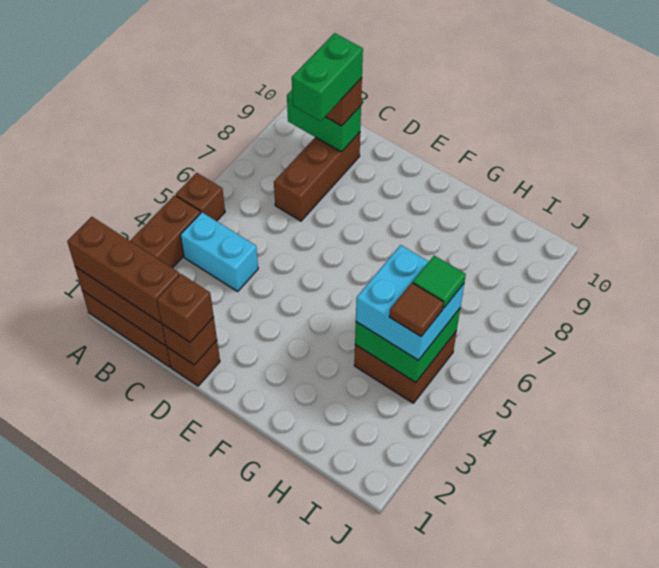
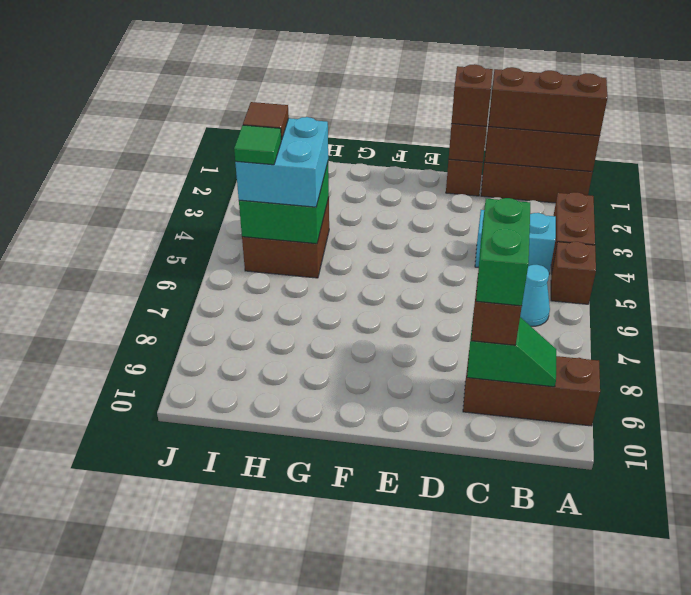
none -> cyan 1x1 cone [520,265,550,326]
green 1x2 brick [287,90,361,152] -> green 1x2 slope [467,313,556,387]
brown 1x3 brick [274,132,360,221] -> brown 1x3 brick turned to [463,356,600,426]

